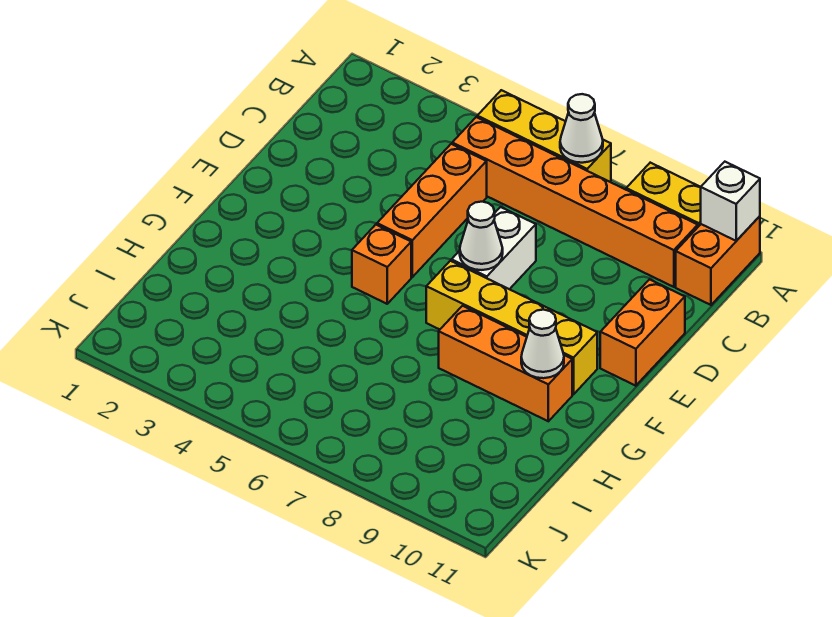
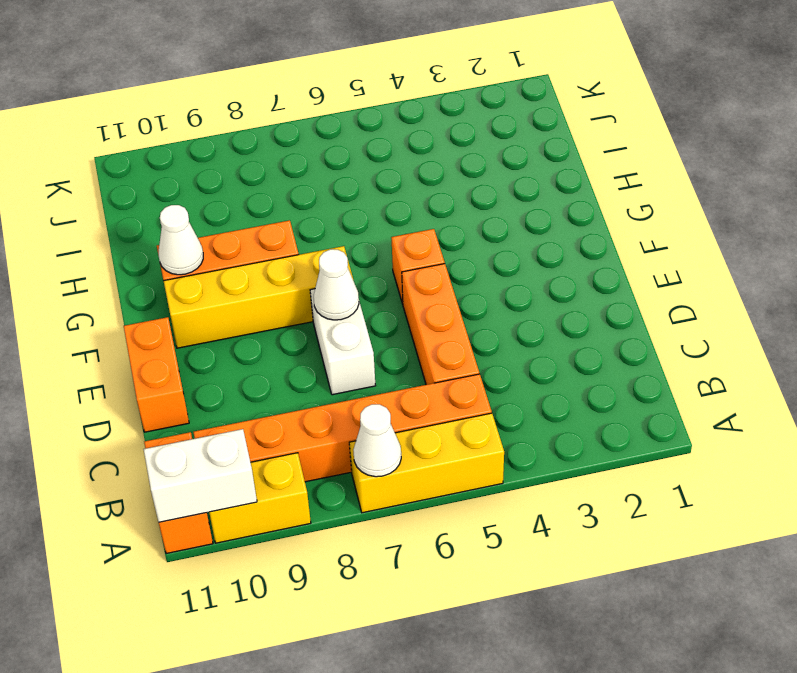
white 1x1 brick [701,162,760,241] -> white 1x2 brick [144,429,257,522]

